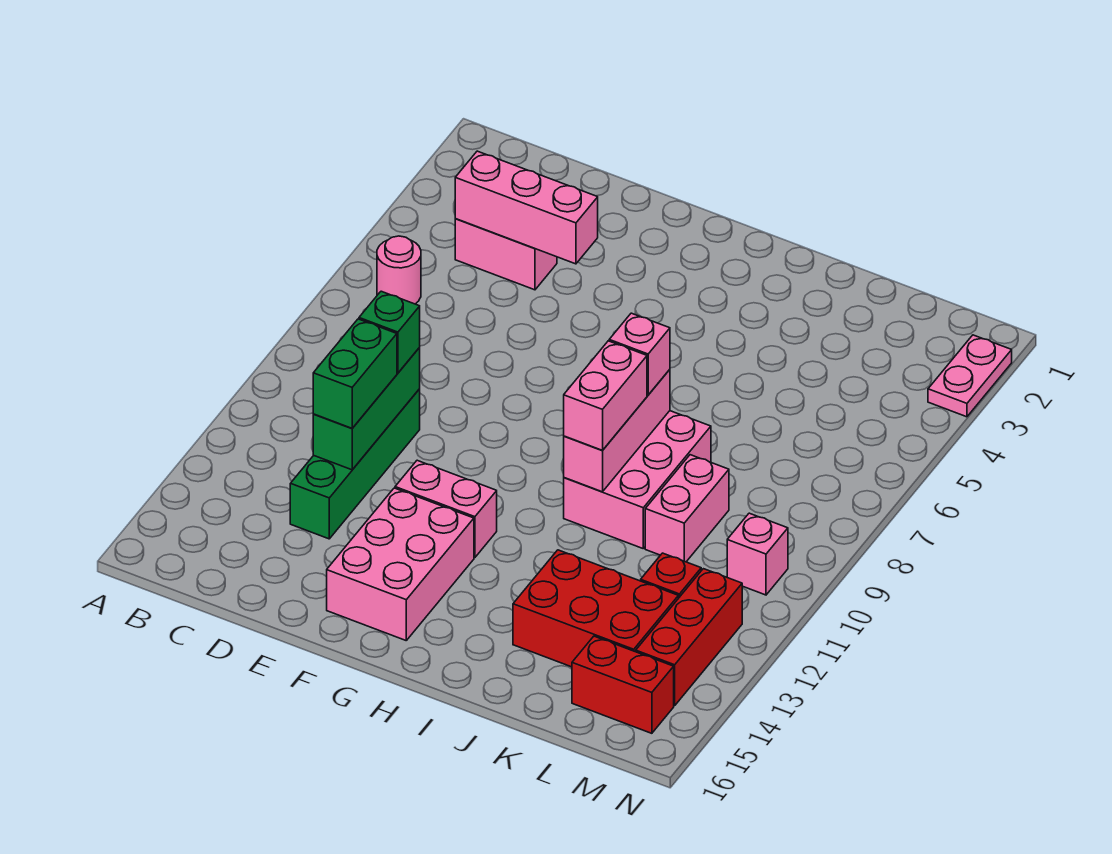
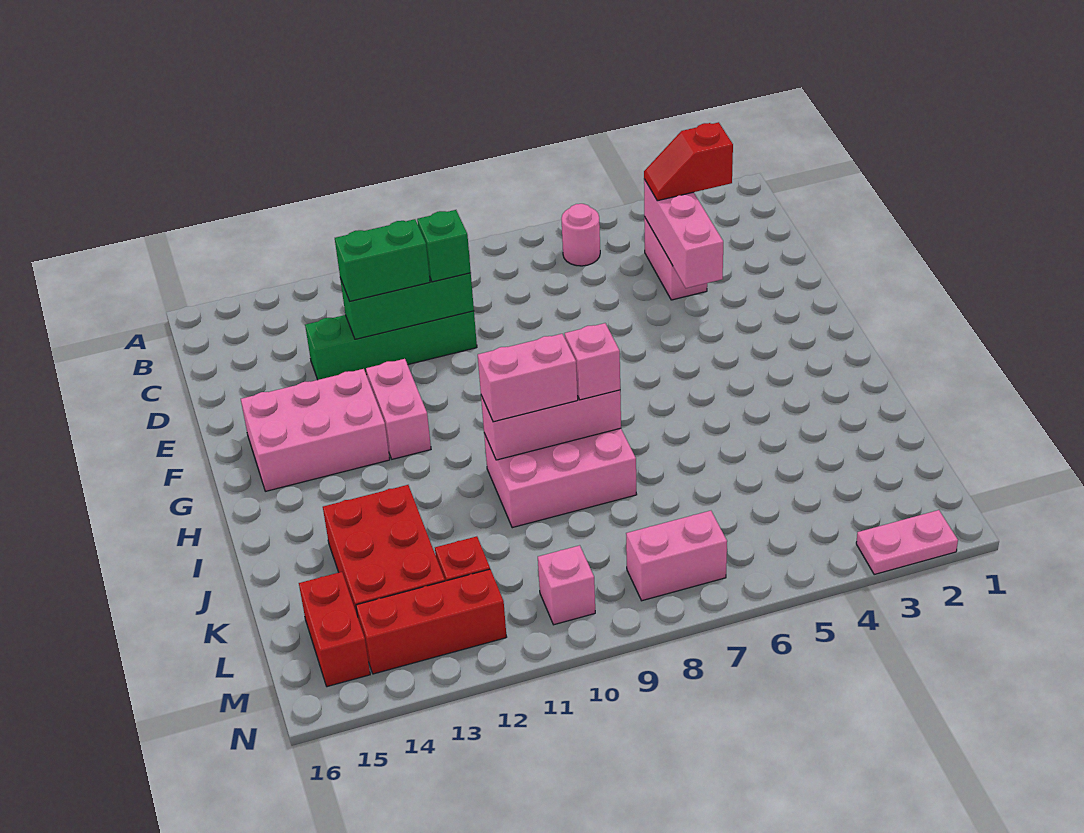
none -> red 1x2 slope [644,122,733,201]
pink 1x2 brick [645,455,729,562] -> pink 1x2 brick moved to [626,511,727,601]

